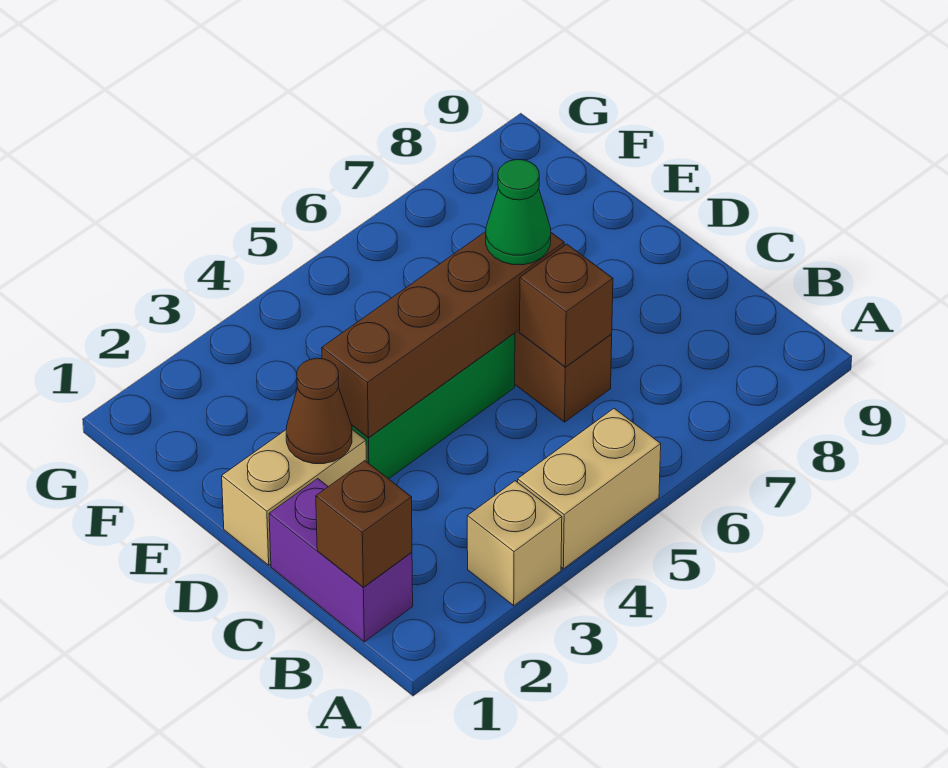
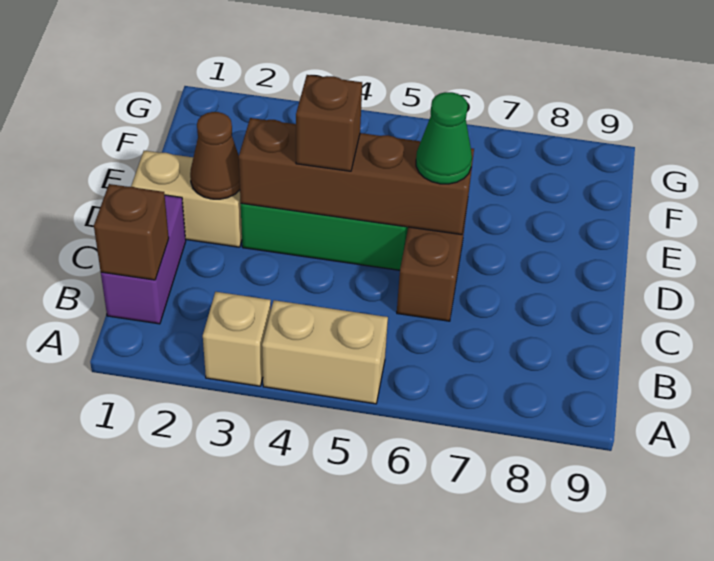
brown 1x1 brick [520,244,613,367] -> brown 1x1 brick moved to [296,75,362,171]

